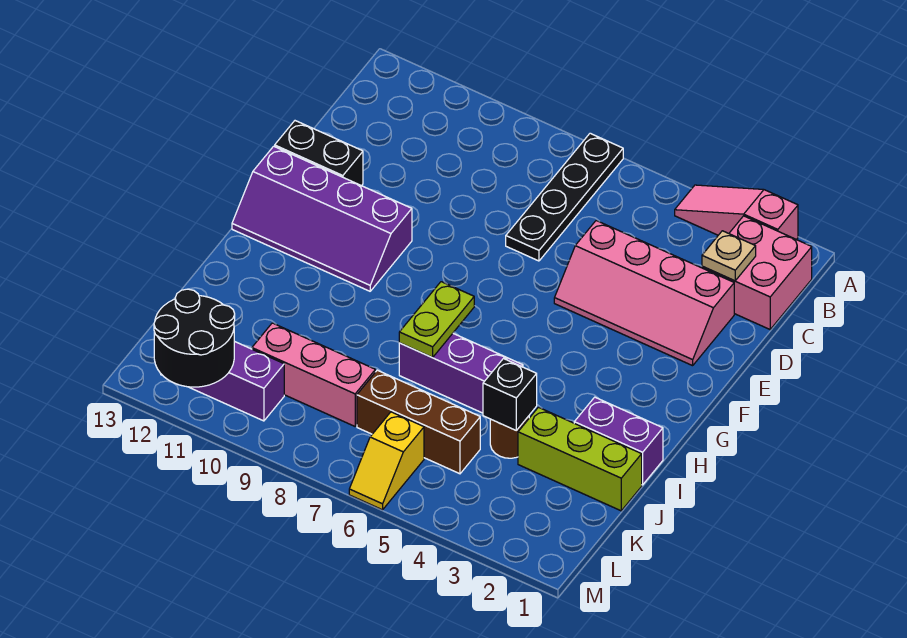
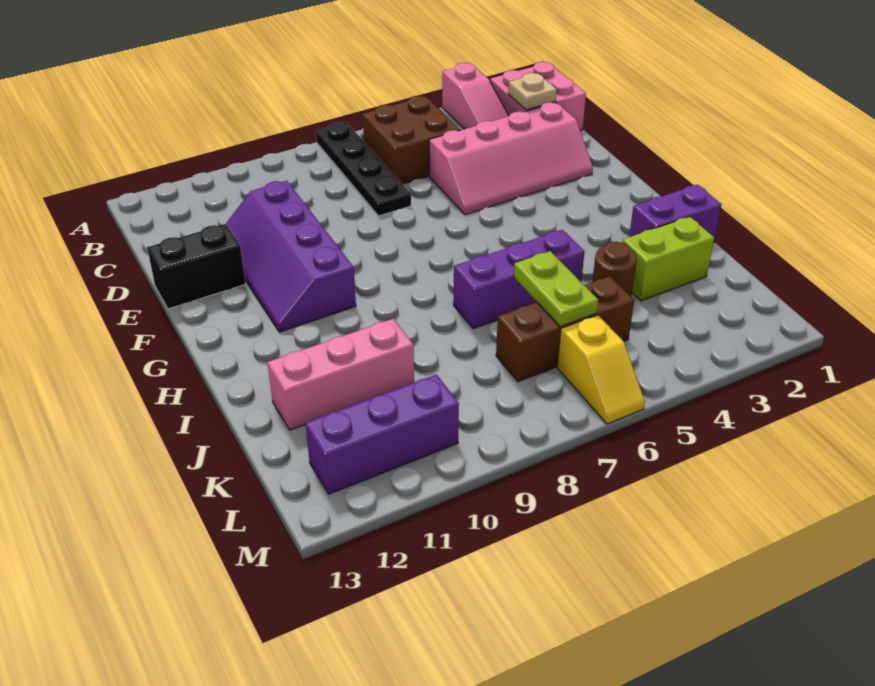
pink 1x3 slope [675,185,798,239] -> pink 1x3 slope turned to [442,63,509,129]
none -> brown 2x2 brick [363,96,460,184]
purple 2x4 slope [232,146,412,291] -> purple 2x4 slope turned to [226,181,356,332]
lime 1x2 plate [399,282,474,358] -> lime 1x2 plate moved to [514,251,598,327]
lime 1x3 brick [518,407,642,511] -> lime 1x2 brick [623,217,714,301]
black 1x1 brick [483,359,537,430] -> none
pink 1x3 brick [252,323,375,426] -> pink 1x3 brick moved to [267,319,414,430]
black 2x2 round brick [154,289,235,387] -> none

